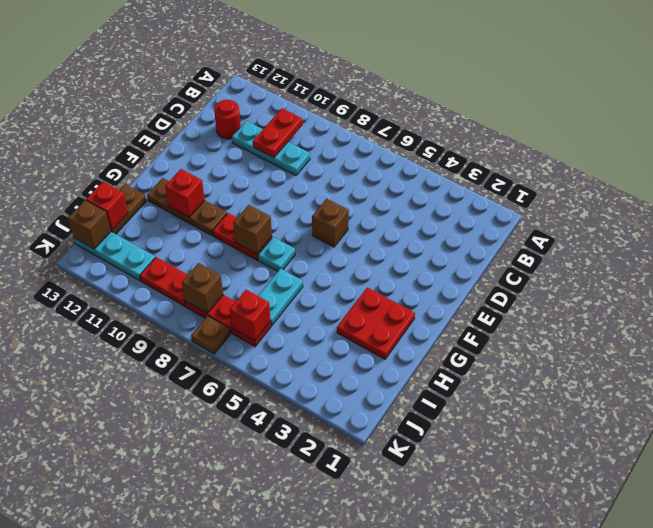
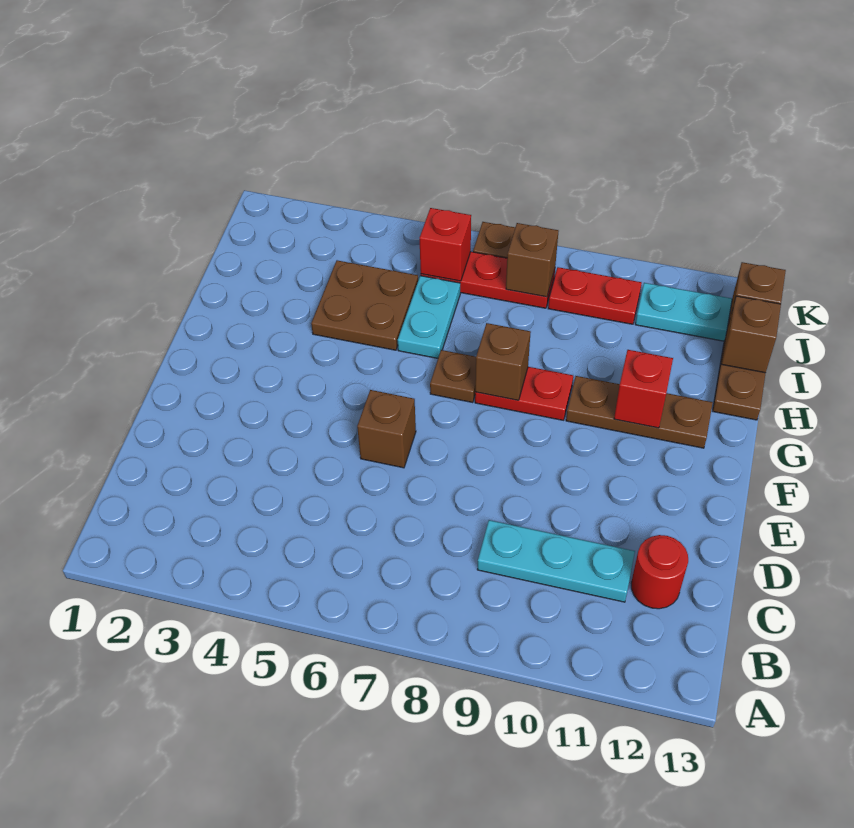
red 1x2 plate [253,108,303,158] -> none
red 2x2 plate [337,287,415,359] -> none
cyan 1x1 plate [258,237,295,272] -> brown 1x1 plate [430,350,476,403]
none -> brown 2x2 plate [311,260,418,350]
red 1x1 brick [86,182,128,230] -> brown 1x1 brick [721,296,781,373]

